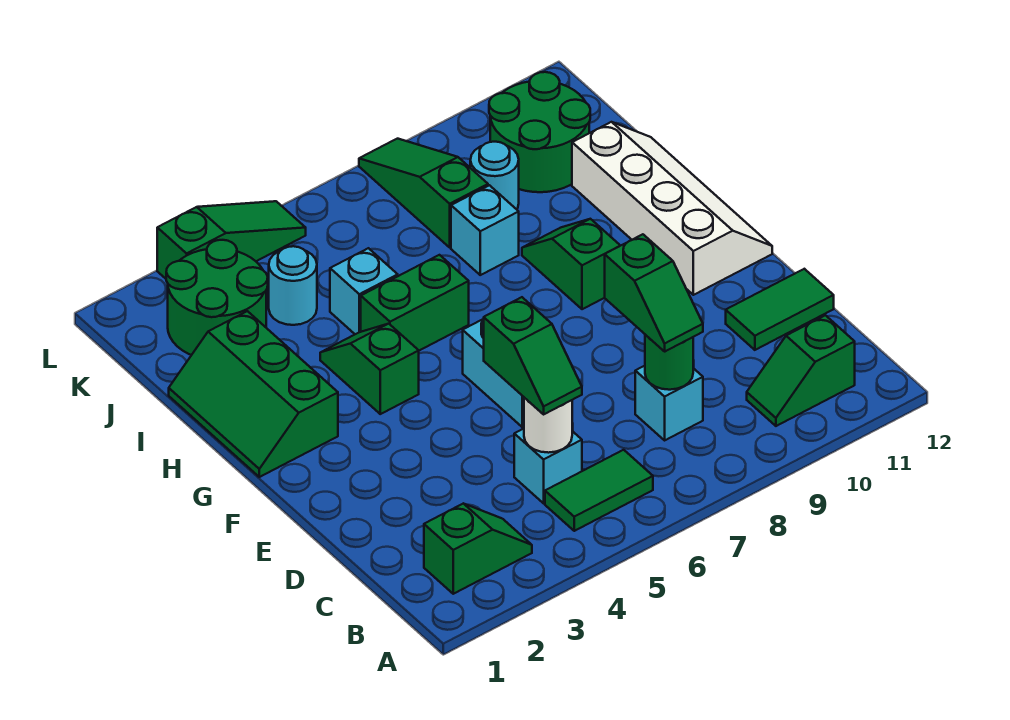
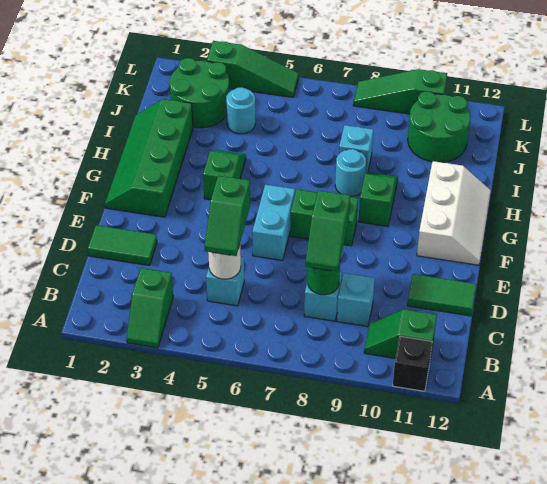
none -> black 1x1 brick [393,336,432,391]
green 1x2 slope [424,504,532,594] -> green 1x2 slope turned to [127,268,173,348]
green 1x2 tile [545,450,653,531] -> green 1x2 tile moved to [88,225,157,266]
white 2x4 slope [572,122,772,295] -> white 2x3 slope [417,161,491,265]
green 2x3 slope [169,311,338,477] -> green 2x4 slope [105,99,193,217]
green 1x2 brick [361,255,469,351] -> green 1x2 brick moved to [290,189,358,246]
cyan 1x1 brick [330,248,398,334] -> cyan 1x1 brick moved to [337,273,375,327]
green 1x3 slope [359,139,488,247] -> green 1x3 slope turned to [353,69,447,114]
cyan 1x1 round brick [470,142,519,209] -> cyan 1x1 round brick moved to [335,149,366,196]

